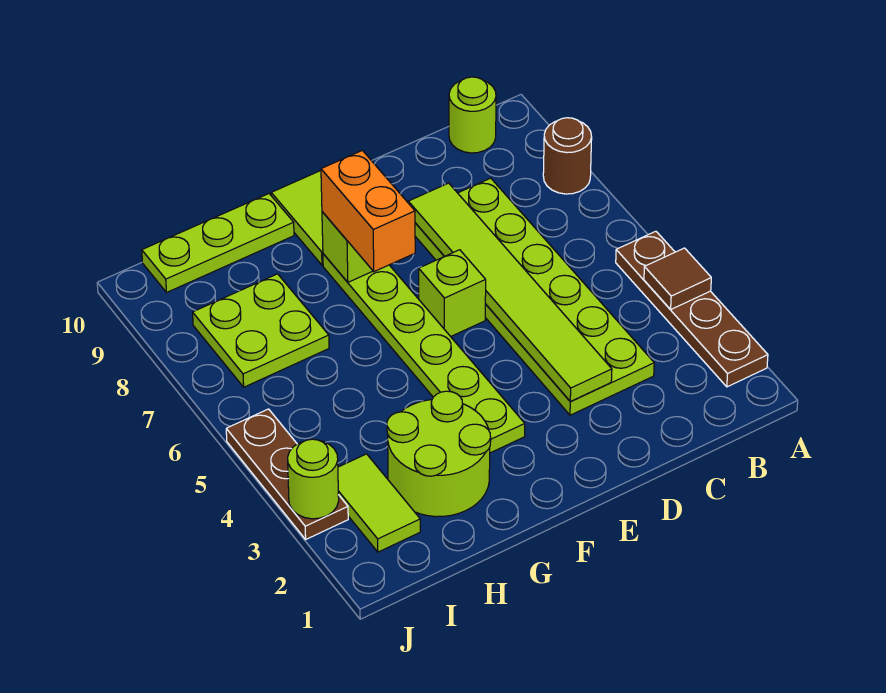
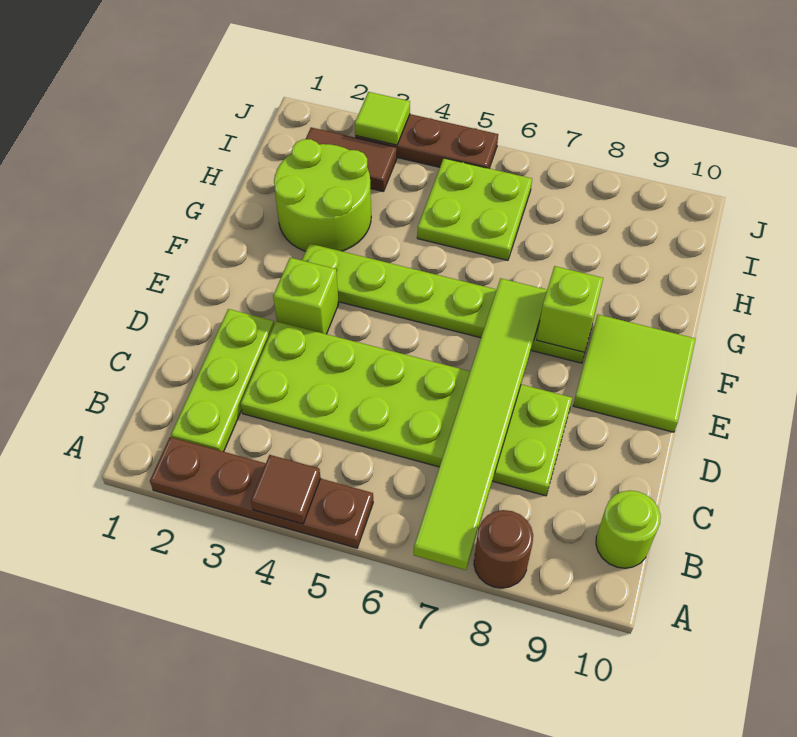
lime 1x6 tile [408,183,612,401] -> lime 1x6 tile turned to [414,278,547,570]
lime 1x1 brick [419,250,486,337] -> lime 1x1 brick moved to [273,258,339,334]
orange 1x2 brick [321,150,415,272] -> none
lime 1x3 plate [142,194,294,293] -> lime 1x3 plate moved to [171,309,274,452]
lime 2x2 plate [193,274,329,387] -> lime 2x2 plate moved to [417,158,532,260]
lime 1x2 tile [338,454,420,552] -> brown 1x2 tile [306,127,397,192]
lime 1x1 round brick [288,439,339,519] -> lime 1x1 tile [355,92,410,145]

